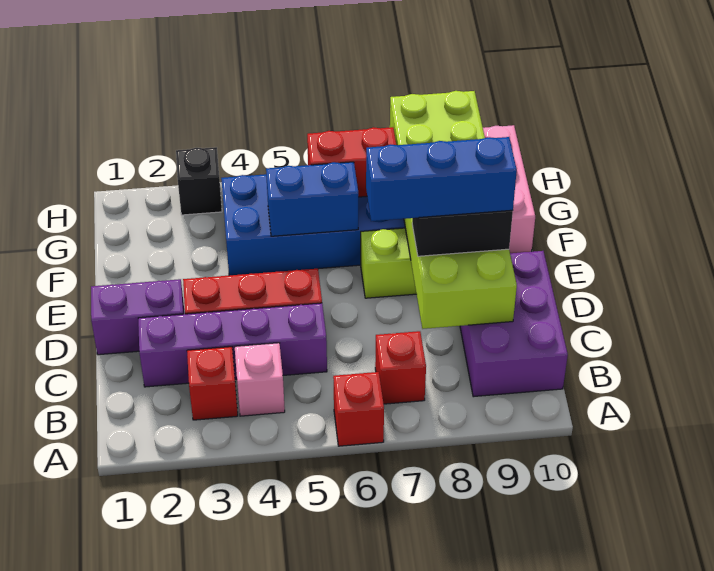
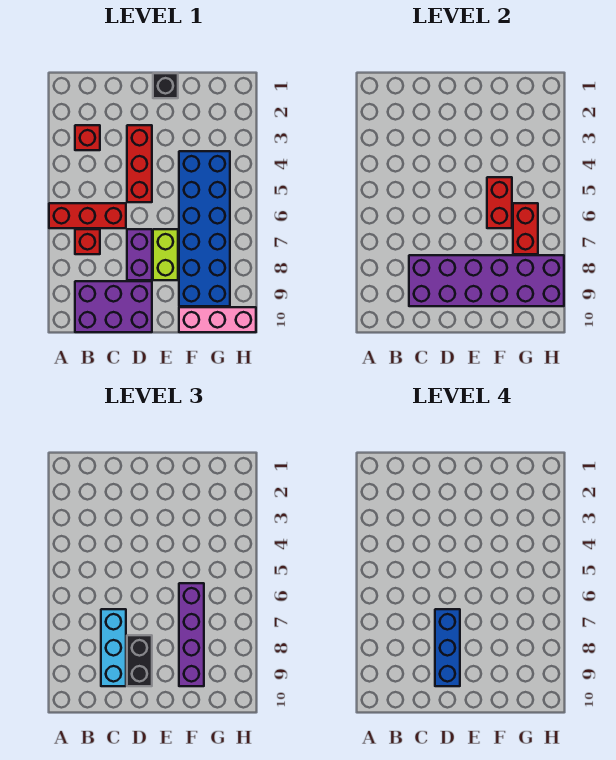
red 1x1 brick [333,372,384,446] -> red 1x3 brick [49,203,126,228]
pink 1x1 brick [235,343,285,416] -> none
purple 1x4 brick [138,303,327,387] -> purple 1x4 brick moved to [179,583,204,686]
none -> cyan 1x3 brick [101,609,126,686]
lime 2x6 brick [390,91,517,329] -> purple 2x6 brick [409,255,564,306]
purple 1x2 brick [91,279,185,355] -> purple 1x2 brick moved to [127,229,152,280]
blue 1x2 brick [266,162,358,236] -> red 1x2 brick [487,177,512,228]
black 1x1 brick [176,147,222,215] -> black 1x1 brick moved to [153,73,178,98]

